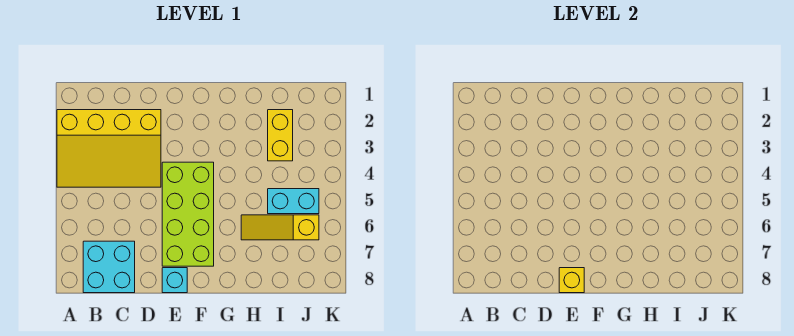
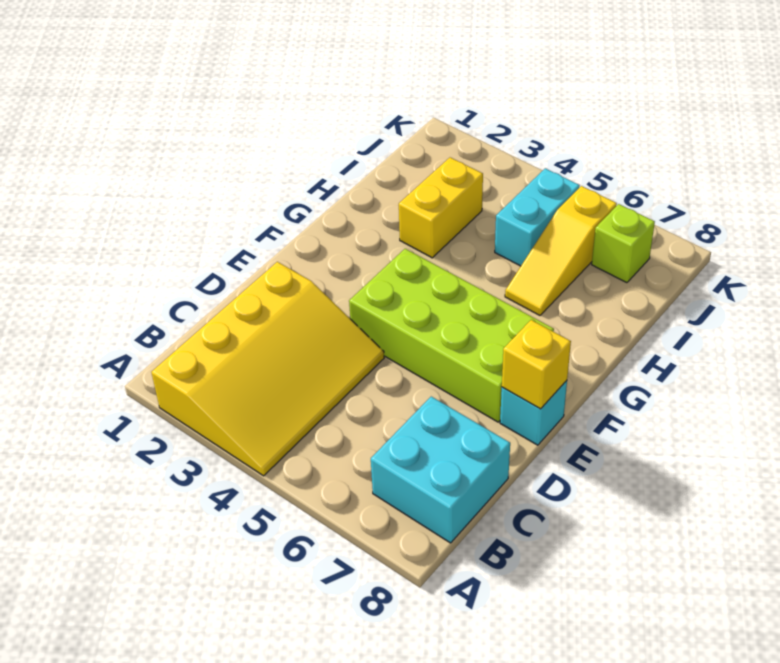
yellow 1x2 brick [268,110,293,161] -> yellow 1x2 brick turned to [399,157,483,258]
none -> lime 1x1 brick [592,204,655,283]

